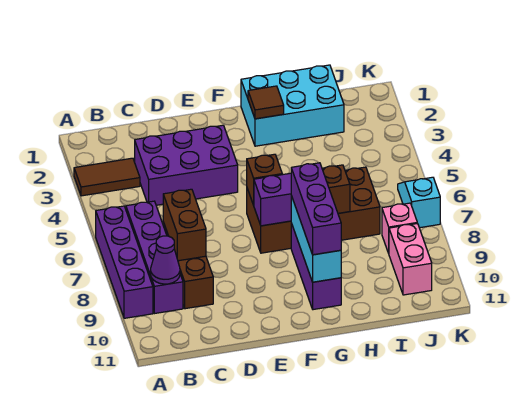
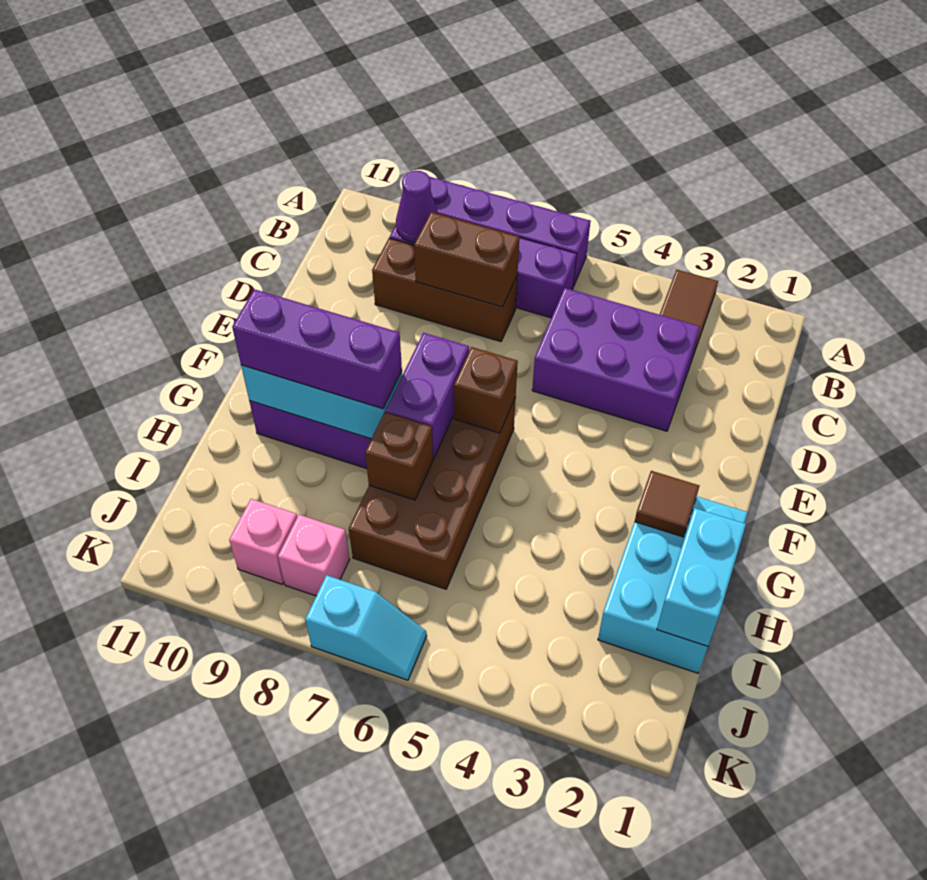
purple 2x3 brick [135,125,238,205] -> purple 2x3 brick turned to [532,288,700,431]
none -> cyan 1x2 brick [657,508,746,646]
pink 1x2 brick [389,223,432,295] -> pink 1x1 brick [229,499,297,584]

